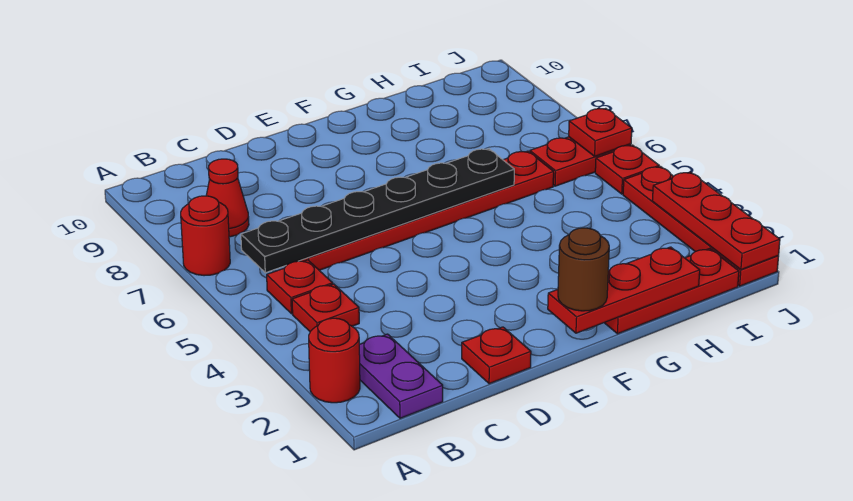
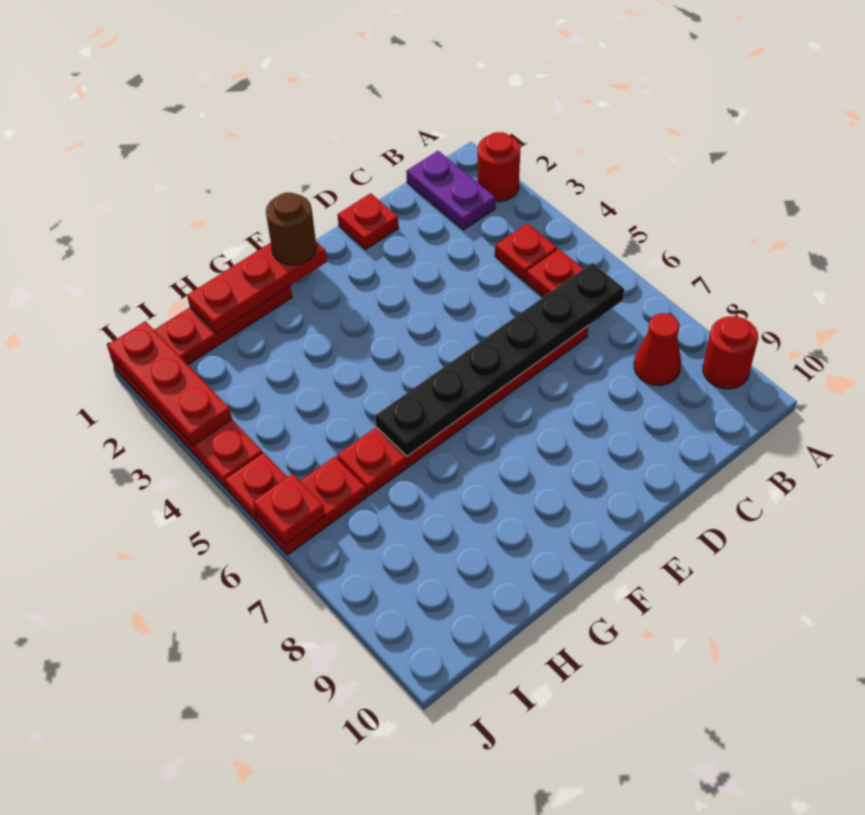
red 1x1 round brick [181,196,230,276] -> red 1x1 round brick moved to [703,316,758,389]

